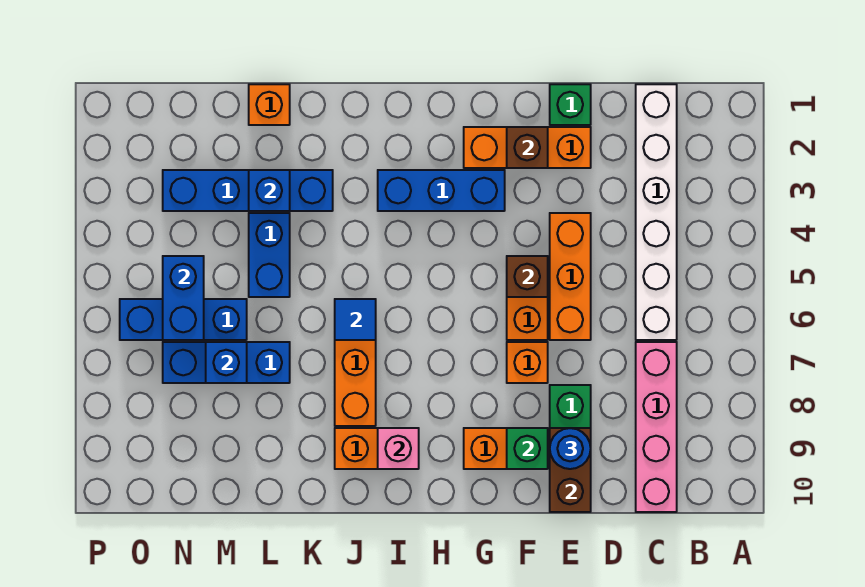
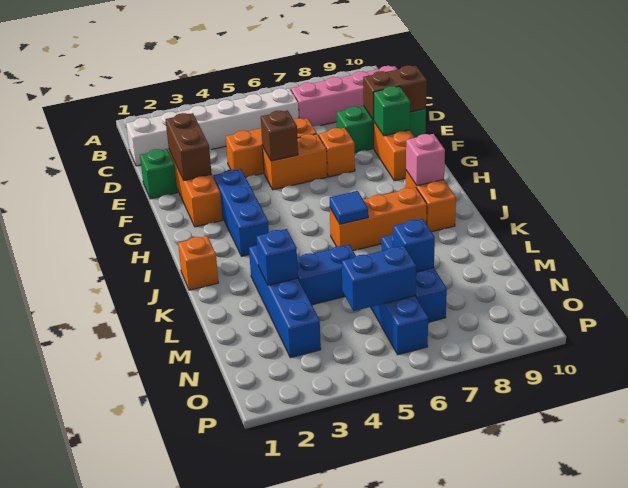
blue 1x1 round brick [550,428,591,469] -> none
brown 1x1 brick [507,127,548,168] -> brown 1x2 brick [165,113,212,180]
orange 1x1 brick [249,84,290,125] -> orange 1x1 brick moved to [178,236,218,290]

